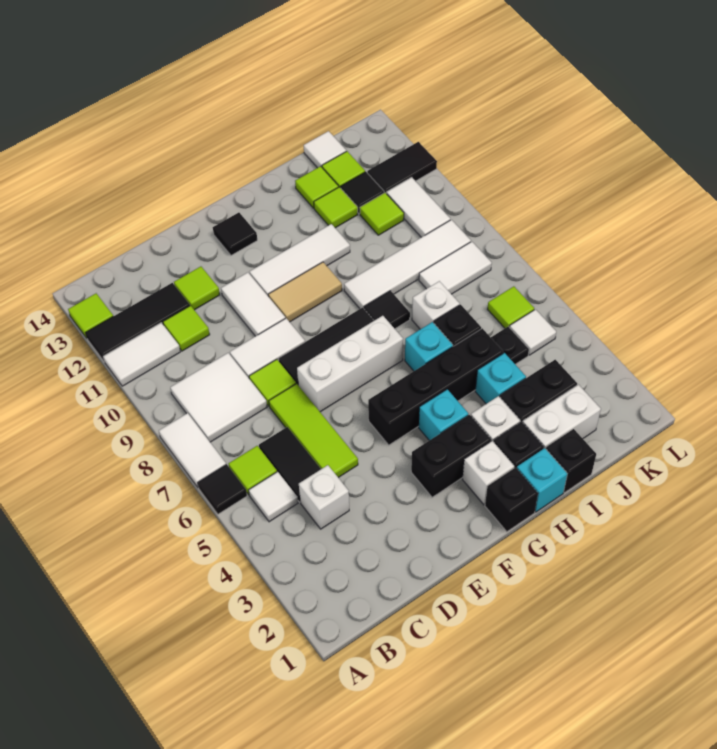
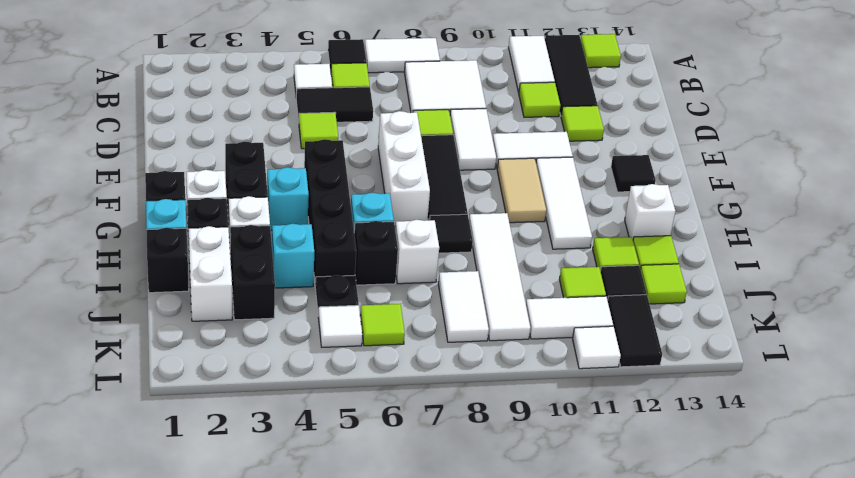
white 1x1 brick [299,465,349,529] -> white 1x1 brick moved to [625,184,676,239]
lime 1x3 tile [269,384,358,478] -> lime 1x1 tile [299,112,338,149]
white 1x1 tile [304,131,346,168] -> white 1x1 tile moved to [573,326,621,369]

